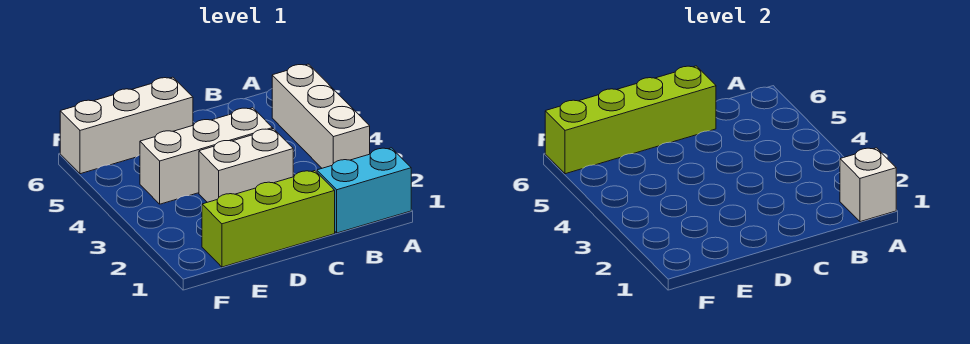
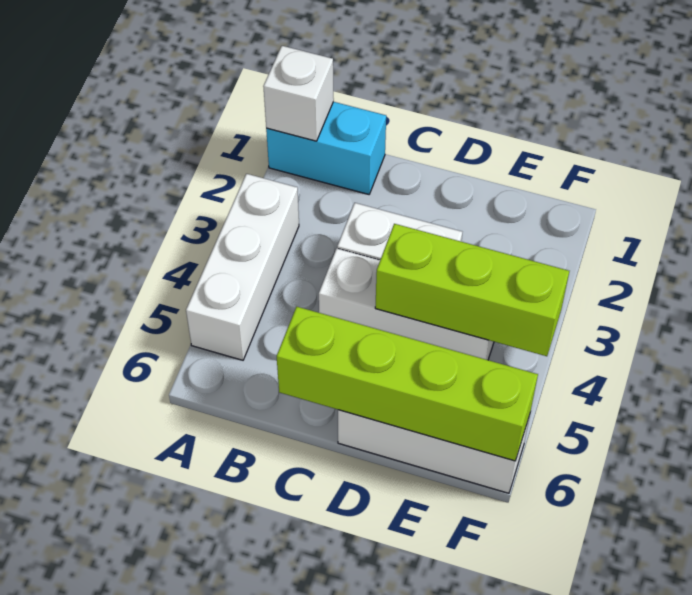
lime 1x3 brick [202,171,335,267] -> lime 1x3 brick moved to [375,224,569,356]

